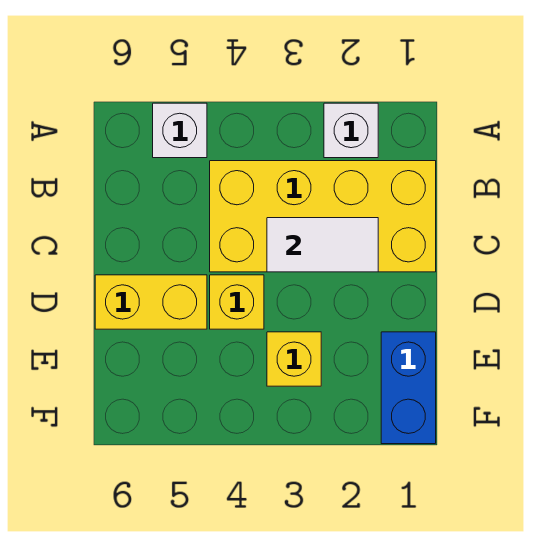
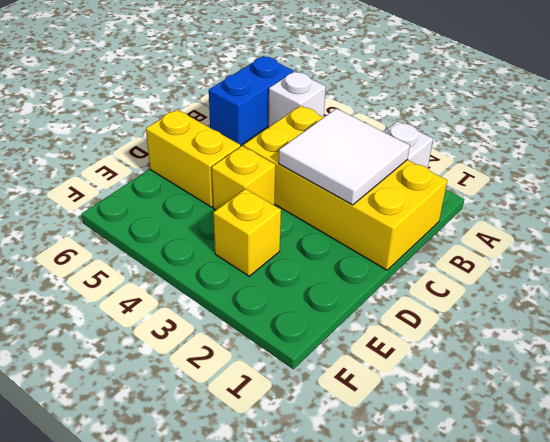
white 1x2 tile [267,218,378,272] -> white 2x2 tile [279,109,410,205]
blue 1x2 brick [381,332,436,444] -> blue 1x2 brick moved to [209,56,293,146]

